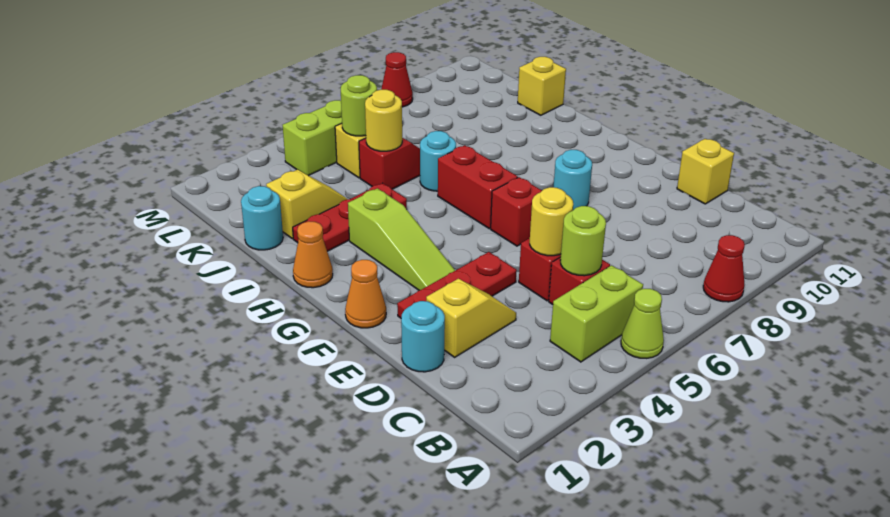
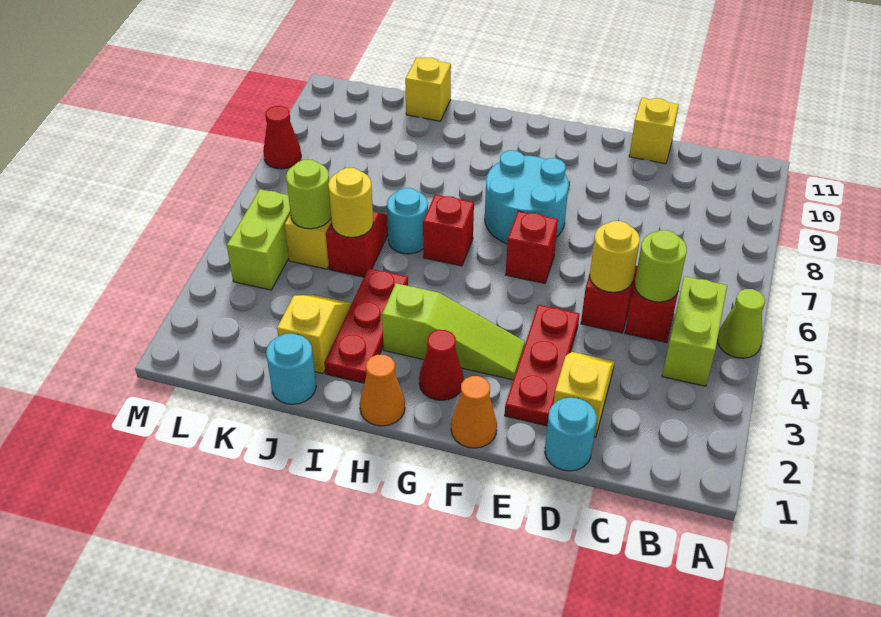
red 1x1 cone [703,235,745,302] -> red 1x1 cone moved to [419,330,464,400]
cyan 1x1 round brick [554,150,592,210] -> cyan 2x2 round brick [485,150,569,244]
red 1x2 brick [438,145,518,229] -> red 1x1 brick [423,195,474,266]

